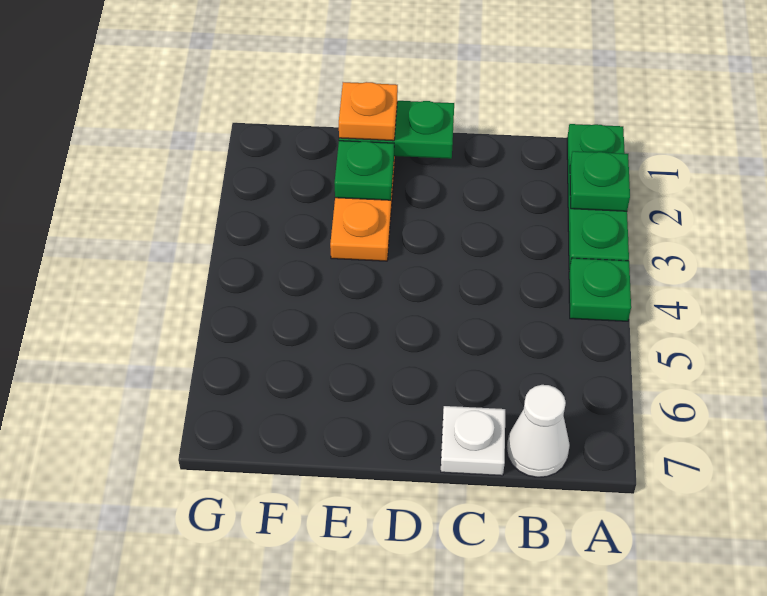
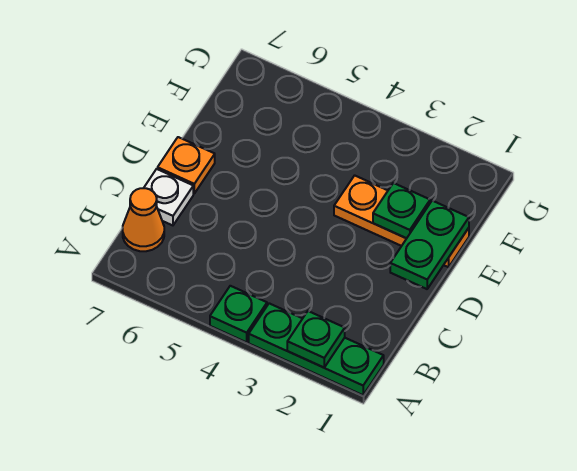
white 1x1 cone [507,385,570,477] -> orange 1x1 cone [123,188,164,251]
orange 1x1 plate [339,82,398,141] -> orange 1x1 plate moved to [158,137,215,193]

